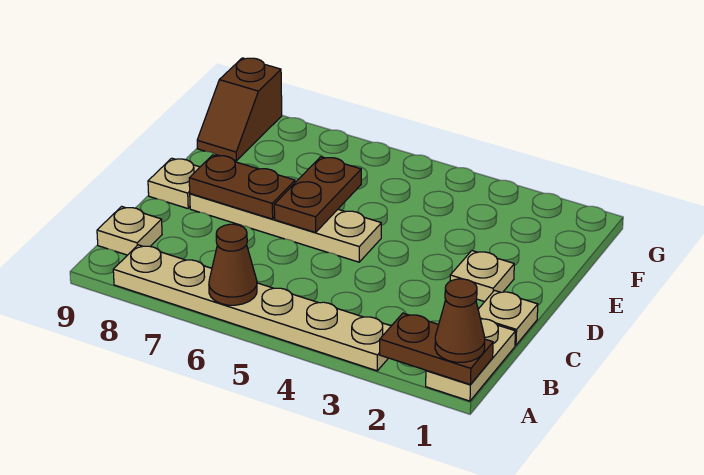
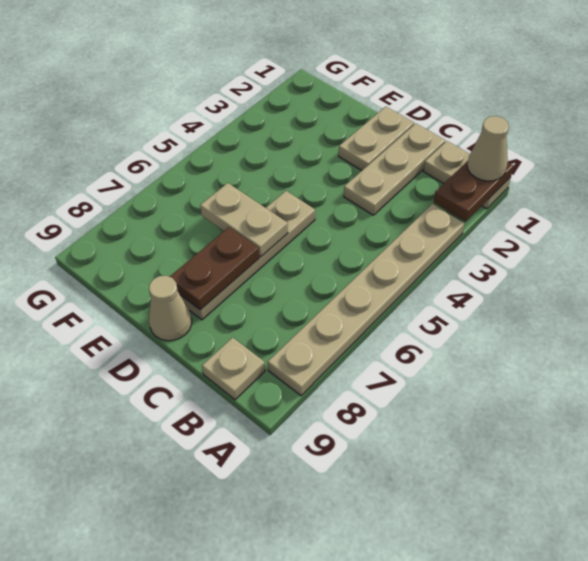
brown 1x1 cone [435,279,485,362] -> tan 1x1 cone [467,116,509,181]
brown 1x1 cone [209,224,257,305] -> none
tan 1x1 plate [478,290,538,345] -> tan 1x3 plate [344,124,445,215]
tan 1x1 plate [450,251,514,302] -> tan 1x2 plate [339,107,414,170]
brown 1x2 plate [274,157,361,232] -> tan 1x2 plate [200,183,288,257]
tan 1x1 plate [148,158,200,208] -> tan 1x1 cone [149,276,192,341]
brown 1x2 slope [197,58,282,161] -> none

